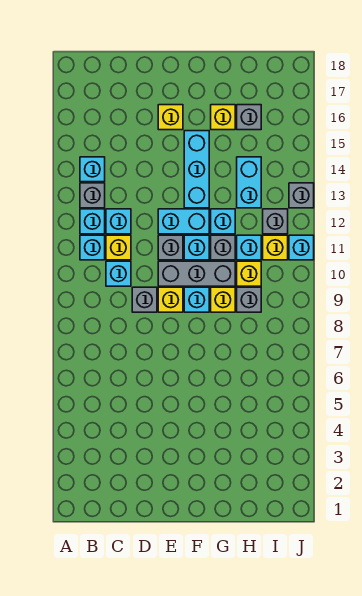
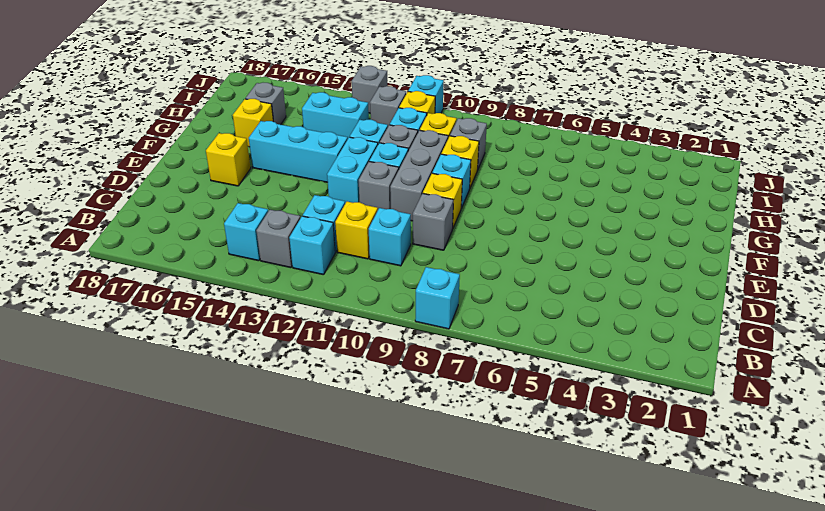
cyan 1x1 brick [80,235,105,260] -> cyan 1x1 brick moved to [415,267,460,329]

